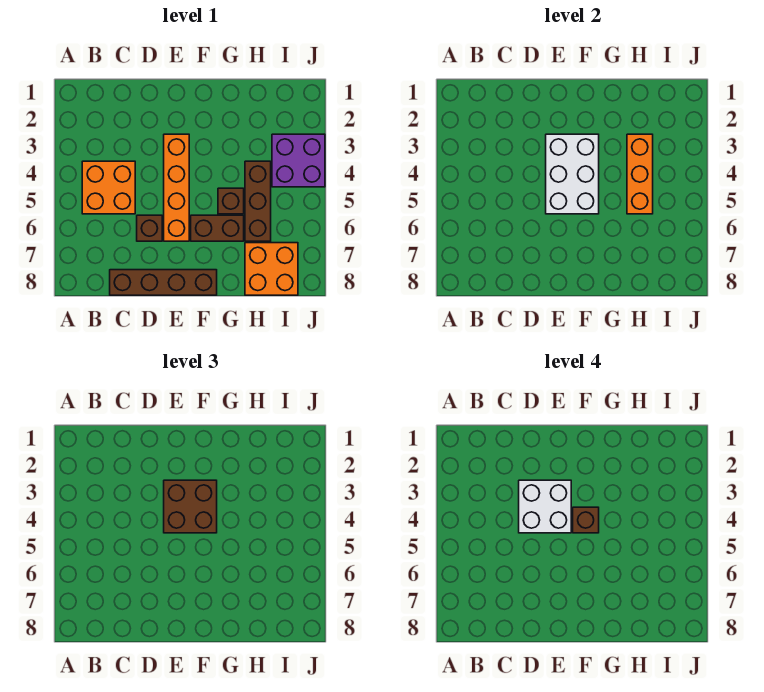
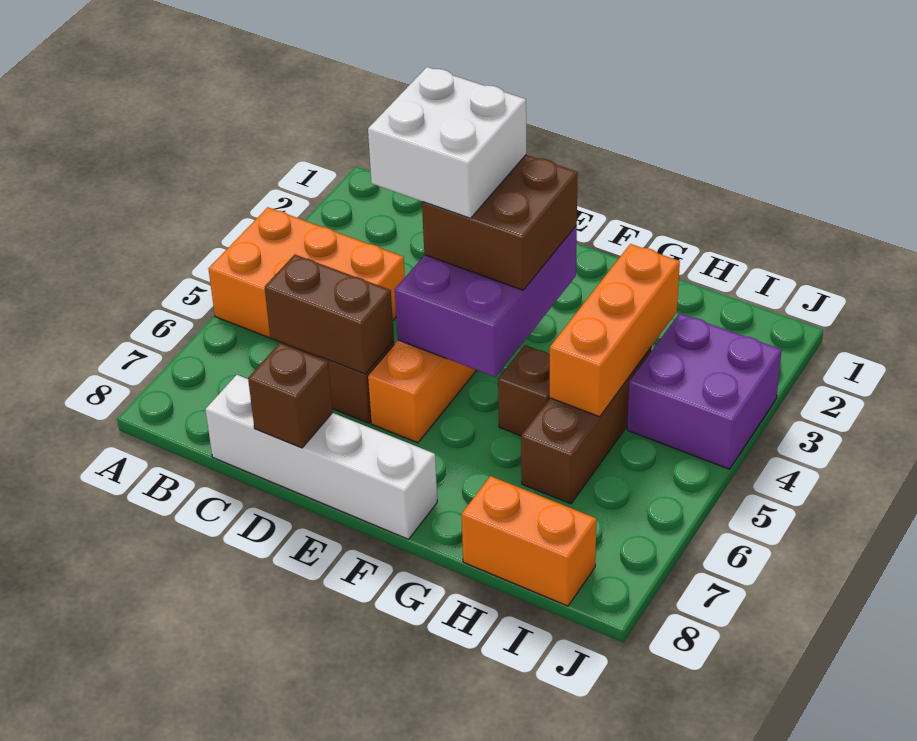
orange 2x2 brick [82,161,135,214] -> orange 2x3 brick [209,207,405,357]
brown 1x4 brick [110,270,217,295] -> white 1x4 brick [205,375,437,539]
white 2x3 brick [546,134,599,214] -> purple 2x3 brick [395,226,577,377]
brown 1x1 brick [573,507,599,533] -> brown 1x1 brick moved to [248,343,333,448]
brown 1x2 brick [191,215,244,241] -> brown 1x2 brick moved to [265,255,394,374]
orange 2x2 brick [245,243,298,295] -> orange 1x2 brick [461,476,597,606]

